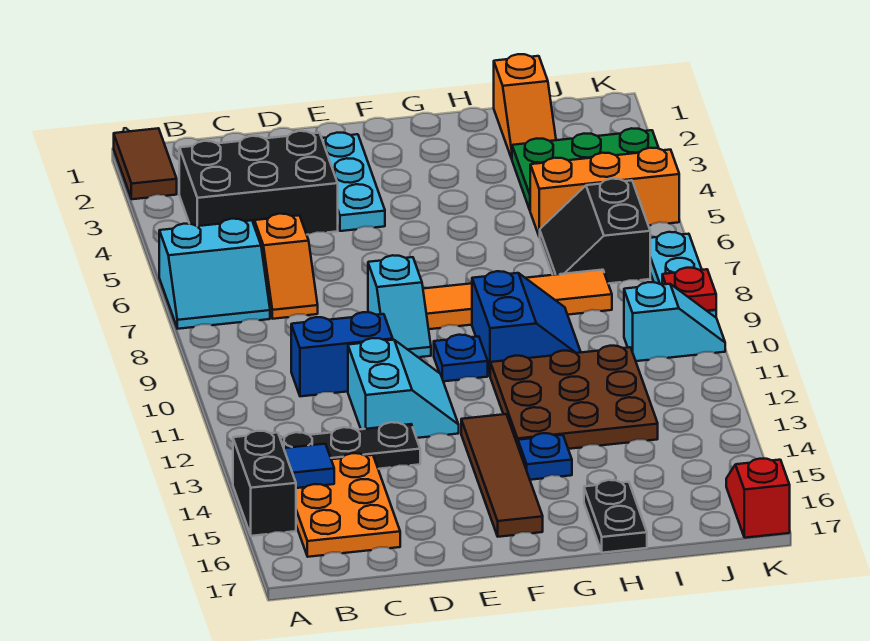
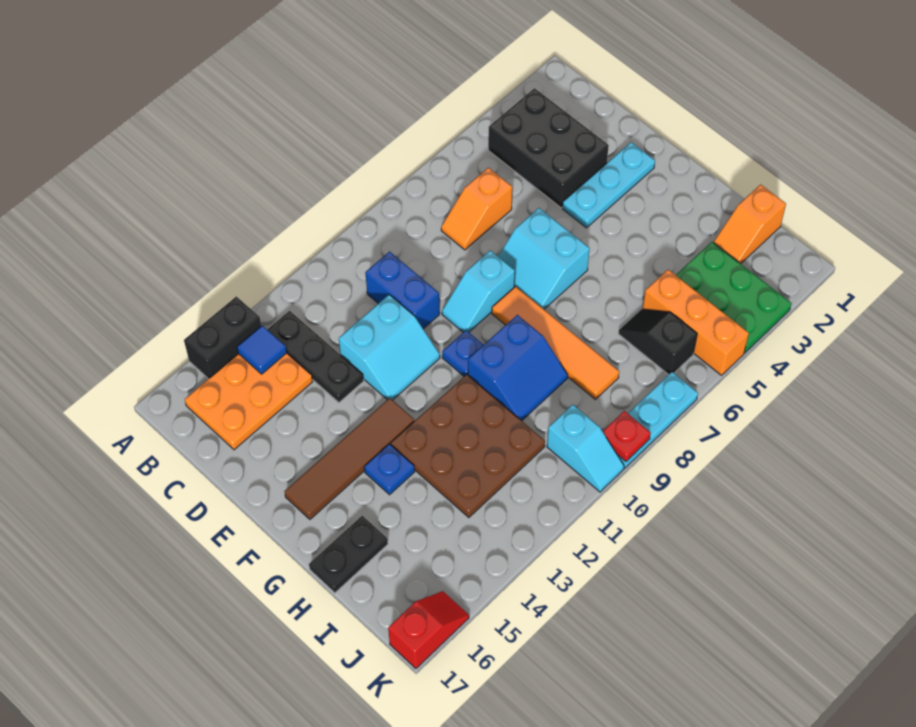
brown 1x2 tile [114,128,177,199] -> none
cyan 2x2 slope [159,219,270,329] -> cyan 2x2 slope moved to [498,208,590,309]
black 2x2 slope [540,179,650,284] -> black 1x2 slope [618,309,697,375]

